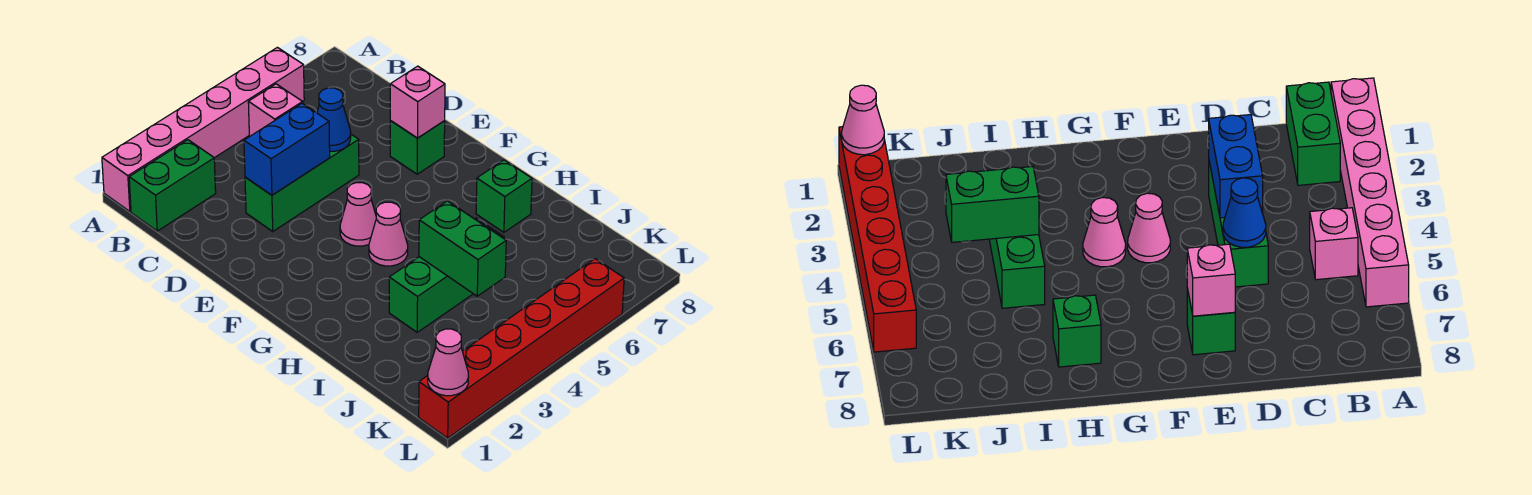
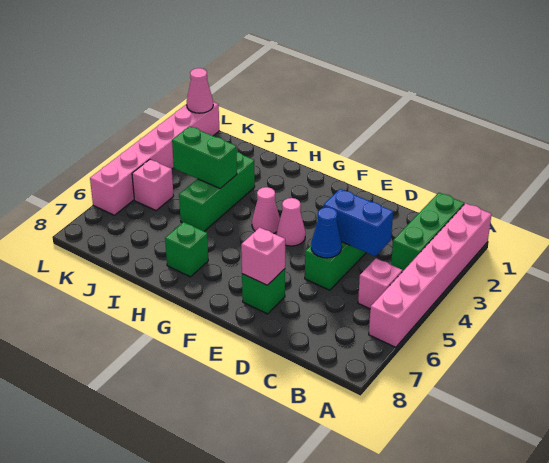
green 1x2 brick [129,140,216,231] -> green 1x3 brick [391,193,464,272]
blue 1x2 brick [244,103,330,195] -> blue 1x2 brick turned to [324,189,393,256]
none -> pink 1x1 brick [132,160,174,210]
red 1x6 brick [419,259,624,438] -> pink 1x6 brick [90,102,219,215]

